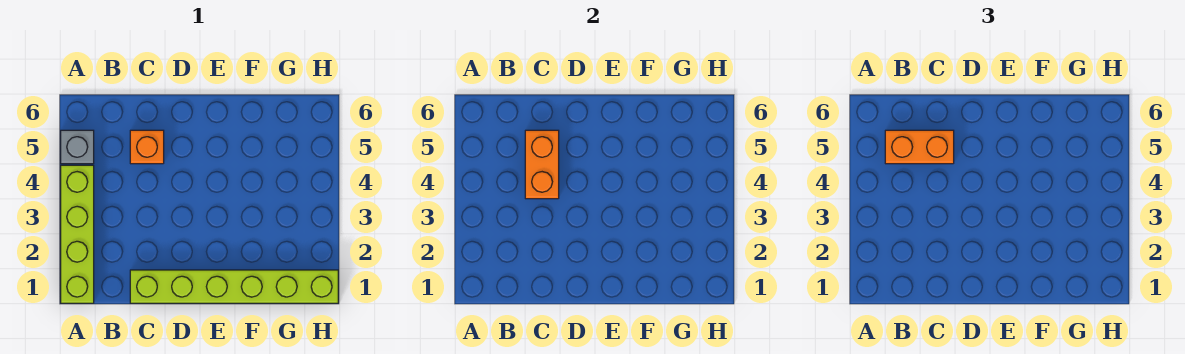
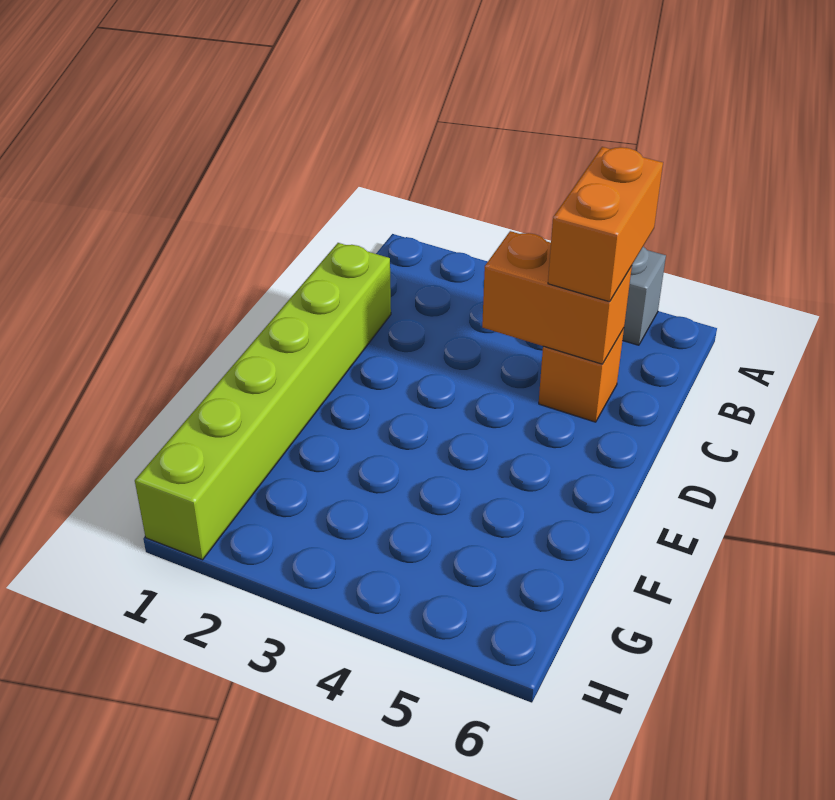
lime 1x4 brick [61,165,94,303] -> none

